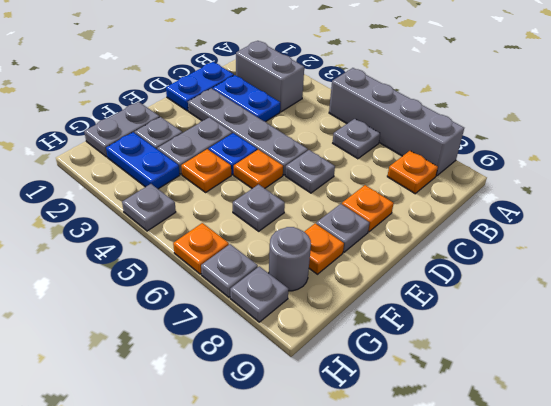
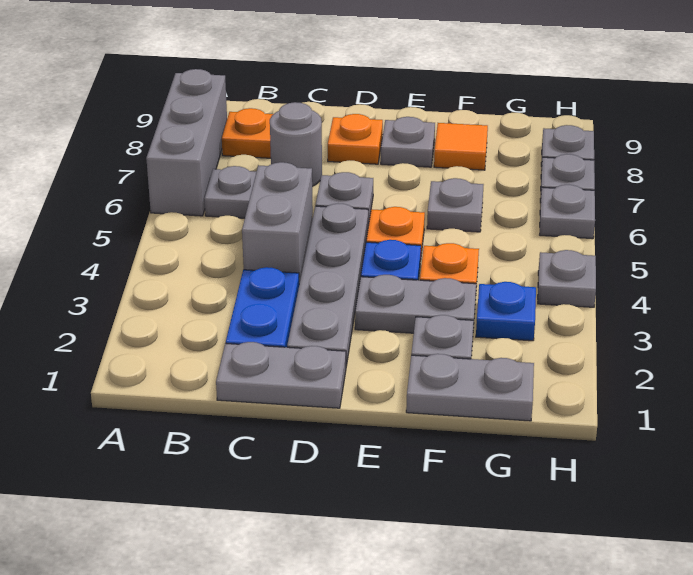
grey 1x4 brick [329,68,464,176] -> grey 1x3 brick [146,69,227,216]
grey 1x2 brick [236,41,304,112] -> grey 1x2 brick moved to [242,162,313,284]
blue 1x2 plate [166,62,234,111] -> grey 1x2 plate [216,342,346,408]
orange 1x1 plate [304,223,344,274] -> orange 1x1 tile [434,123,488,170]
blue 1x2 plate [106,132,180,189] -> blue 1x1 plate [476,282,536,341]
grey 1x1 round brick [269,227,311,291] -> grey 1x1 round brick moved to [270,102,322,186]
orange 1x1 plate [173,223,229,274] -> grey 1x1 plate [540,185,595,239]

